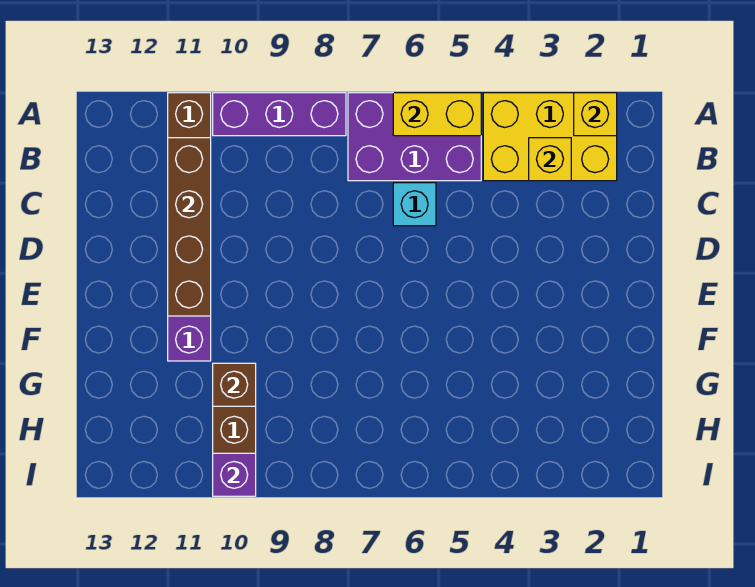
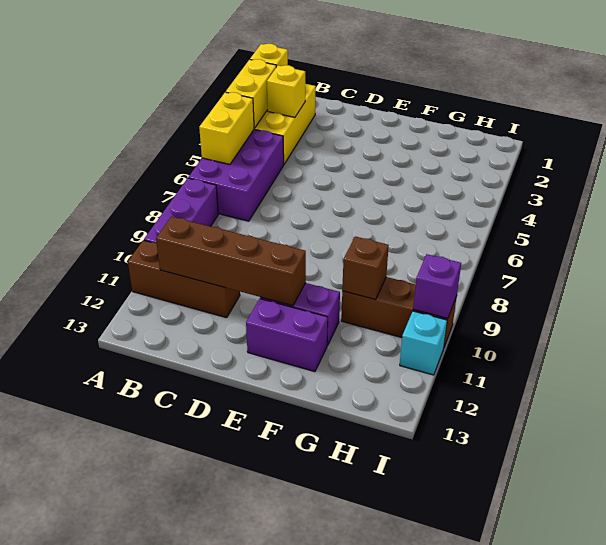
none -> yellow 1x2 brick [226,59,276,128]
cyan 1x1 brick [393,183,436,226] -> cyan 1x1 brick moved to [400,311,447,375]
none -> purple 1x2 brick [246,299,328,372]

